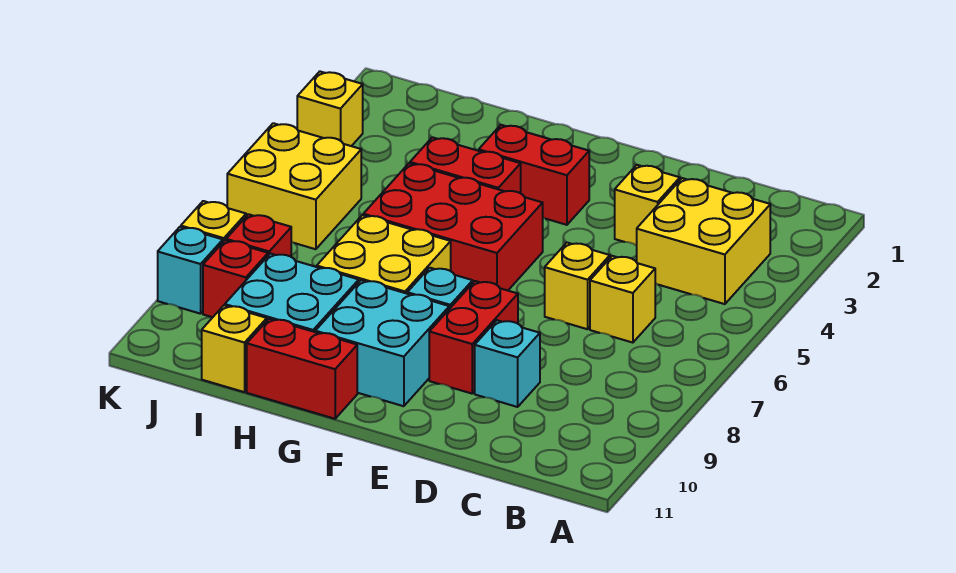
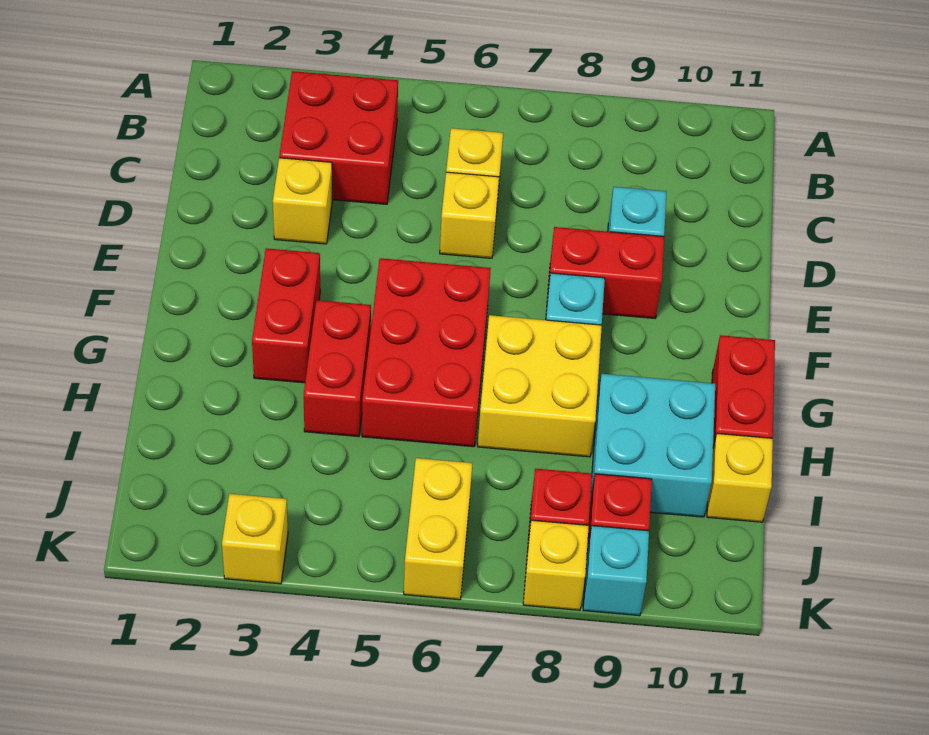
yellow 2x2 brick [636,178,770,304] -> red 2x2 brick [279,71,398,204]
cyan 2x2 brick [315,280,449,406] -> none
yellow 2x2 brick [227,123,361,249] -> yellow 1x2 brick [404,458,472,600]

